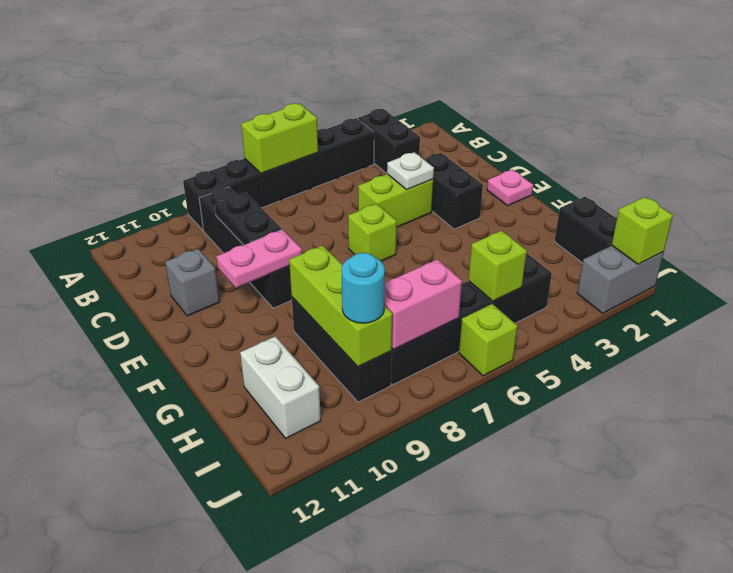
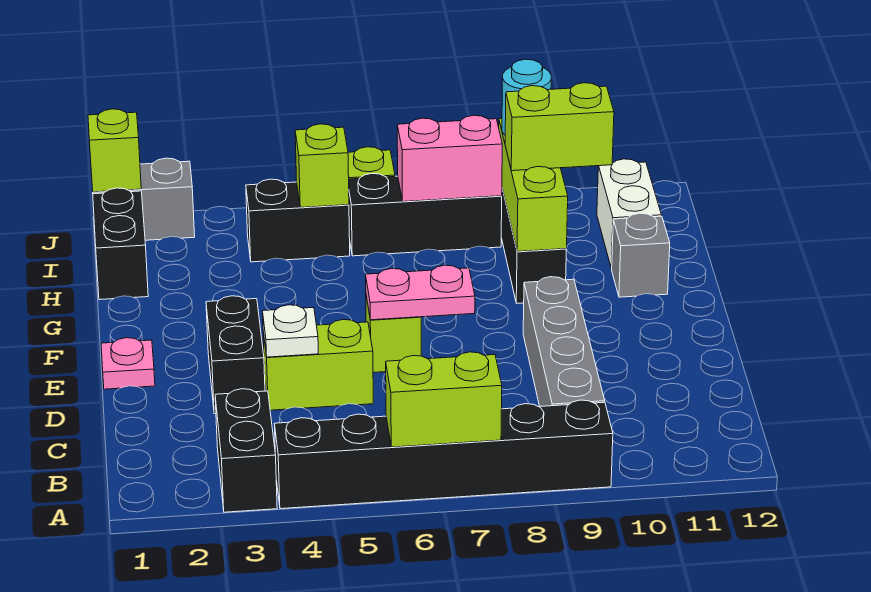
black 1x4 brick [199,187,292,308] -> grey 1x4 brick [523,277,605,406]
black 1x2 plate [215,192,282,245] -> none
grey 1x1 brick [165,249,220,316] -> grey 1x1 brick moved to [612,213,670,297]
pink 1x2 plate [216,230,302,288] -> pink 1x2 plate moved to [366,265,475,320]
none -> lime 1x2 brick [505,83,614,171]

